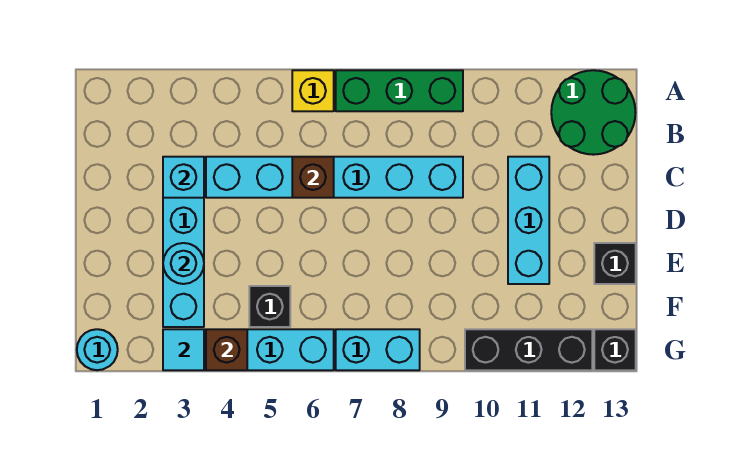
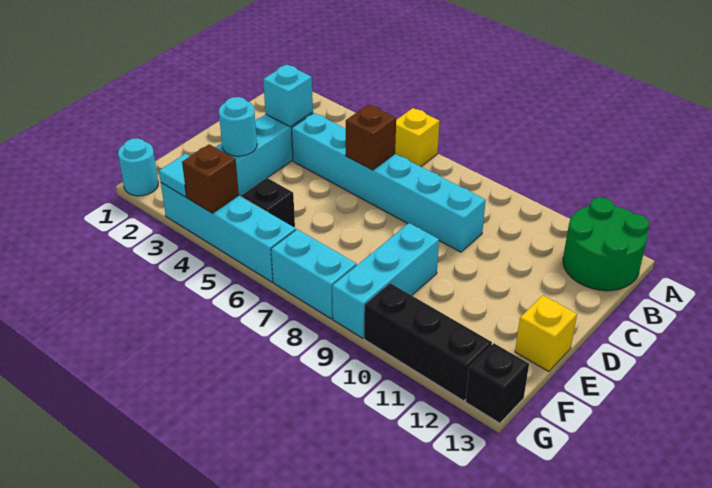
green 1x3 brick [336,70,463,111] -> none
cyan 1x3 brick [508,157,549,284] -> cyan 1x3 brick moved to [332,223,439,338]
black 1x1 brick [594,243,636,284] -> yellow 1x1 brick [515,295,577,372]

